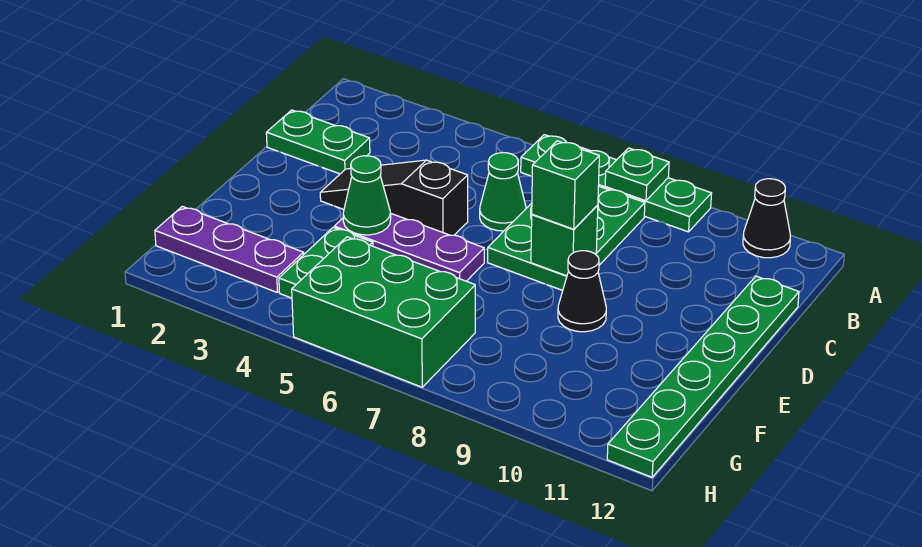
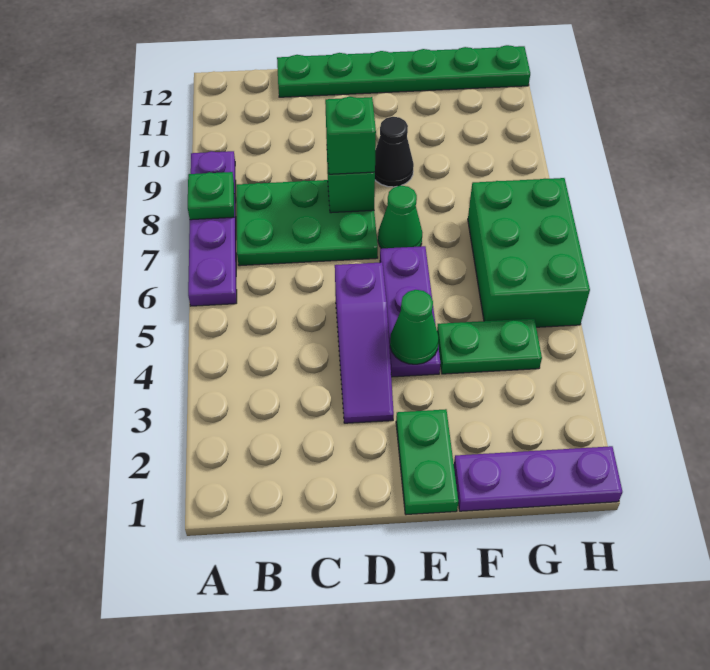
green 1x4 plate [521,135,712,232] -> purple 1x4 plate [188,151,237,306]
black 1x1 cone [743,179,790,258] -> none
green 1x2 plate [266,110,370,174] -> green 1x2 plate moved to [396,409,458,515]
green 1x1 cone [480,153,526,231] -> green 1x1 cone moved to [378,186,422,248]
black 1x3 slope [320,160,468,235] -> purple 1x3 slope [335,262,394,423]
purple 1x3 plate [155,206,304,293] -> purple 1x3 plate turned to [454,446,622,511]

